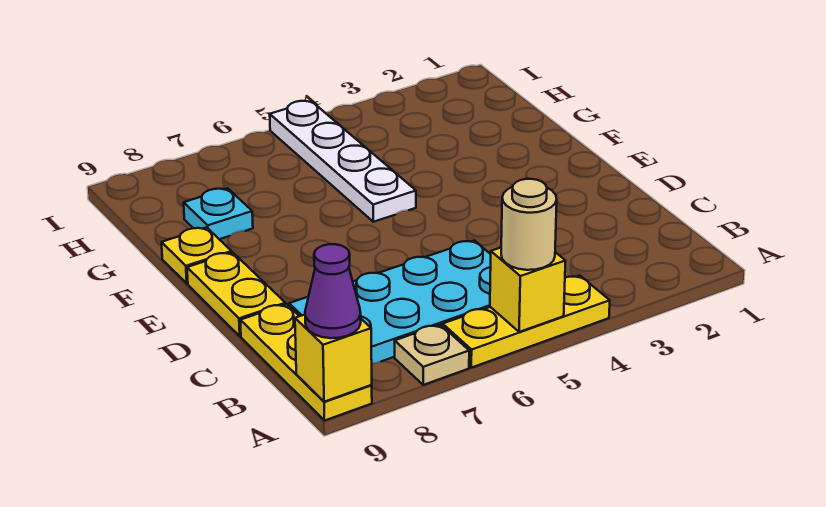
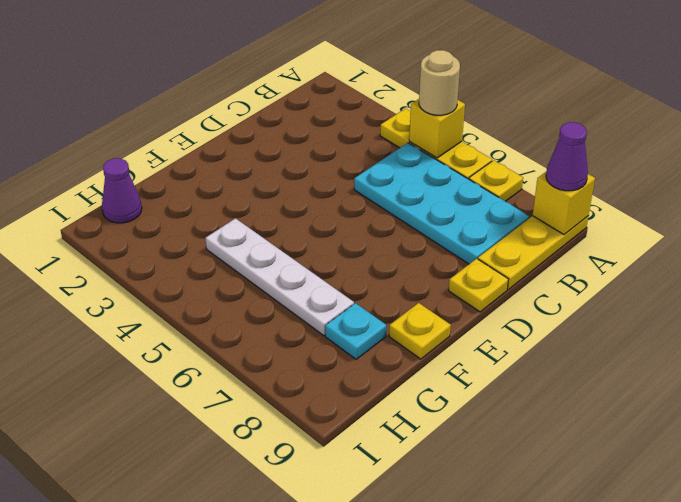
tan 1x1 plate [395,325,469,385] -> yellow 1x1 plate [469,160,523,201]
yellow 1x2 plate [187,252,285,336] -> yellow 1x1 plate [449,259,509,312]
white 1x4 plate [270,101,416,222] -> white 1x4 plate turned to [206,218,354,336]
none -> purple 1x1 cone [102,158,142,223]

